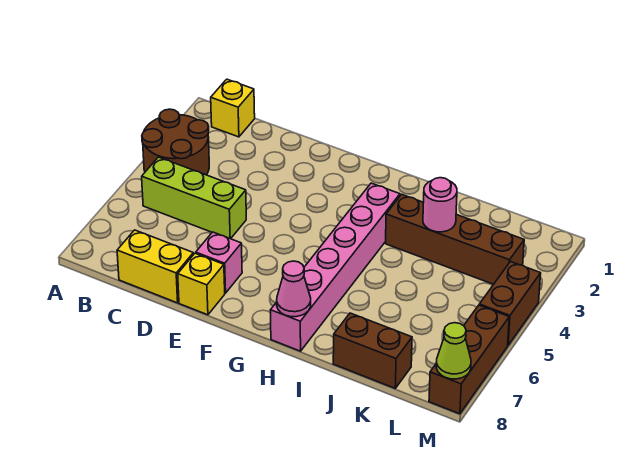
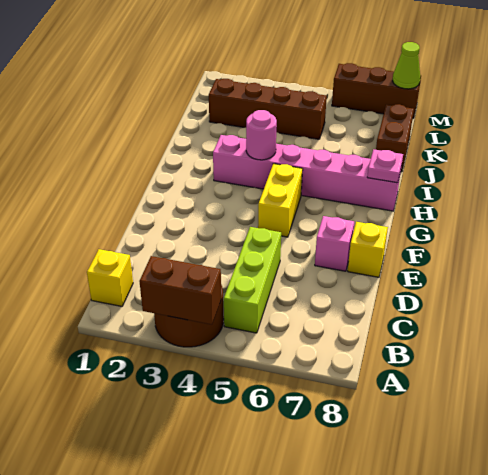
yellow 1x2 brick [117,230,193,303] -> yellow 1x2 brick moved to [258,164,303,237]
pink 1x1 cone [277,261,311,317] -> pink 1x1 plate [367,149,403,183]
brown 1x4 brick [386,194,524,284] -> brown 1x4 brick turned to [209,79,327,139]
pink 1x1 round brick [423,178,457,232] -> pink 1x1 round brick moved to [246,110,277,160]
brown 1x2 brick [479,262,541,345] -> brown 1x2 brick moved to [139,256,221,325]

